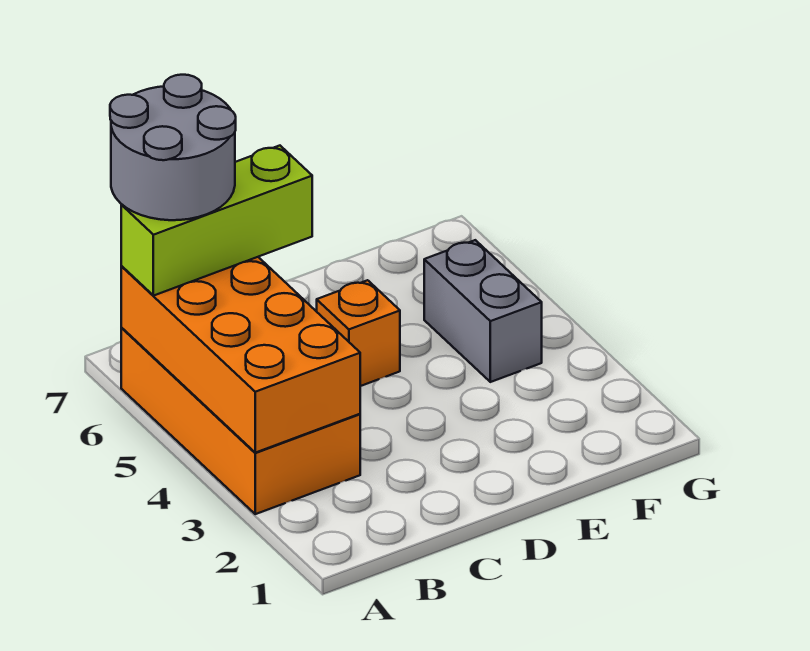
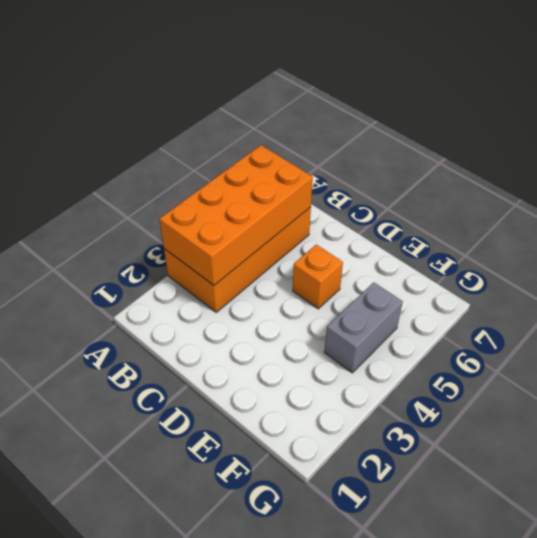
lime 1x3 brick [121,146,312,296] -> none
grey 2x2 round brick [110,75,236,220] -> none

